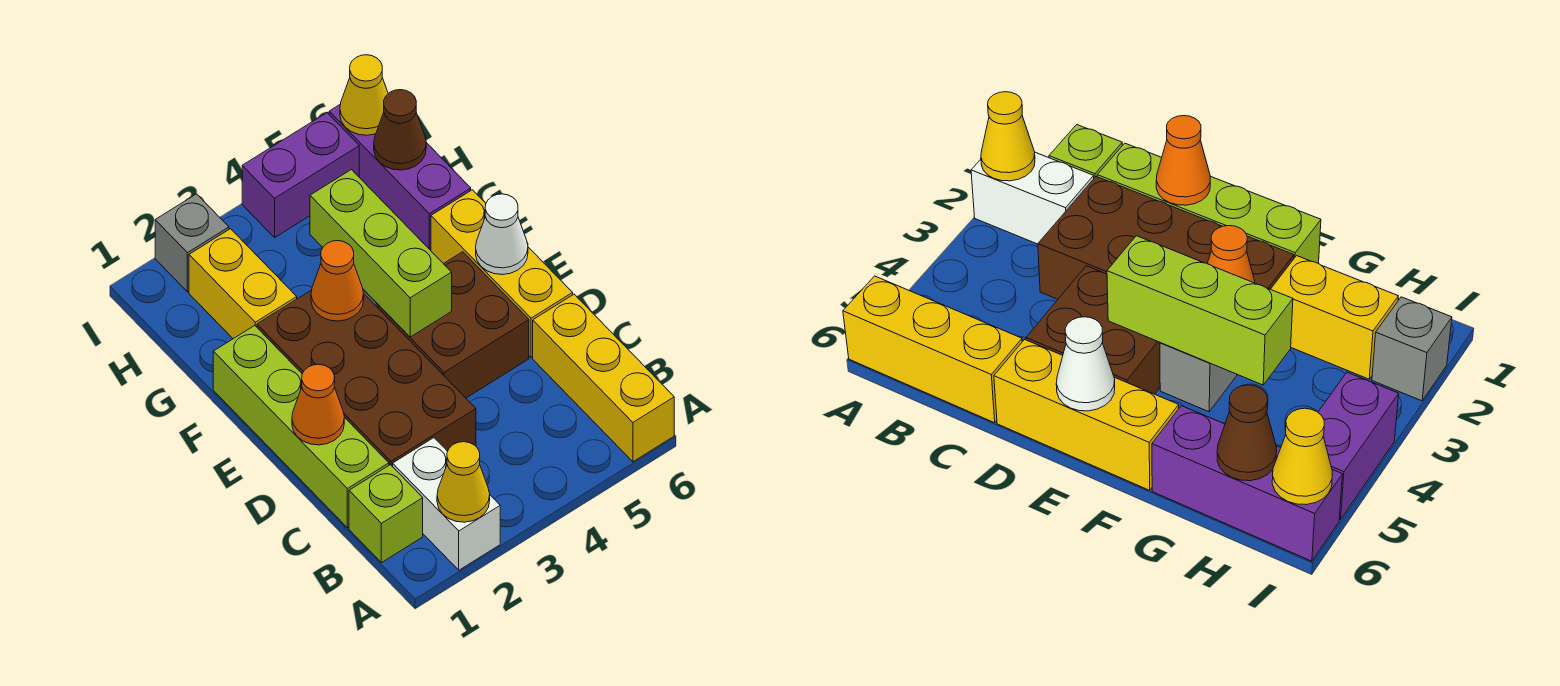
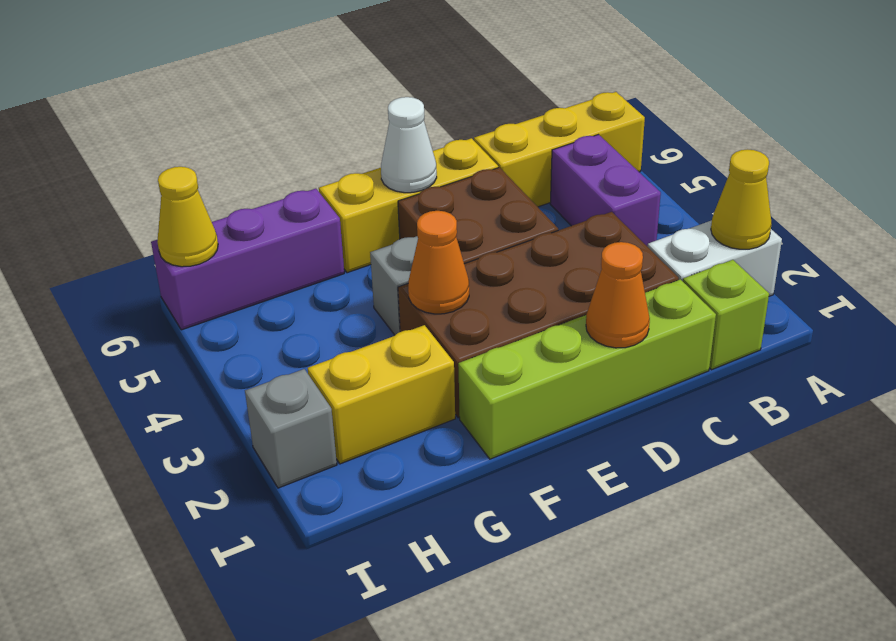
lime 1x3 brick [310,170,452,337] -> none
brown 1x1 cone [374,90,426,170] -> none
purple 1x2 brick [242,113,359,237] -> purple 1x2 brick moved to [550,135,661,247]

